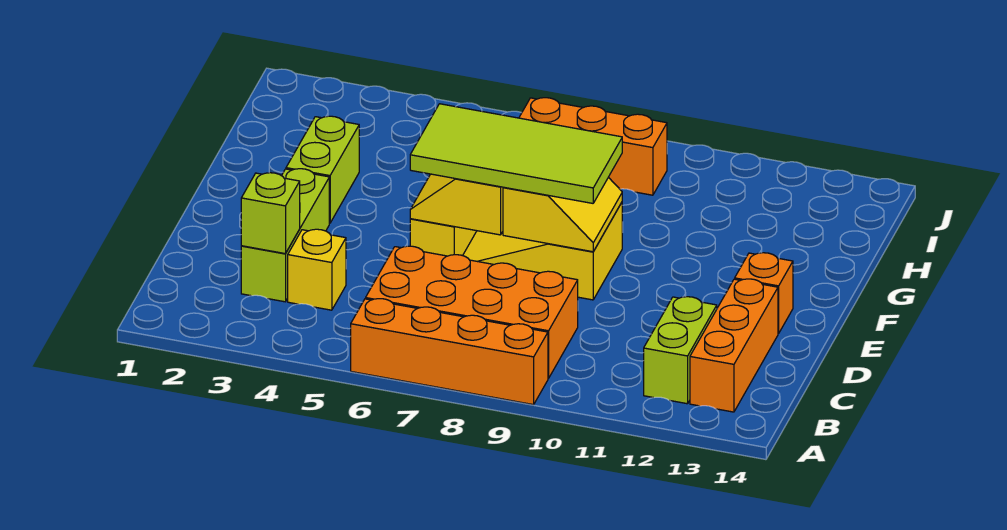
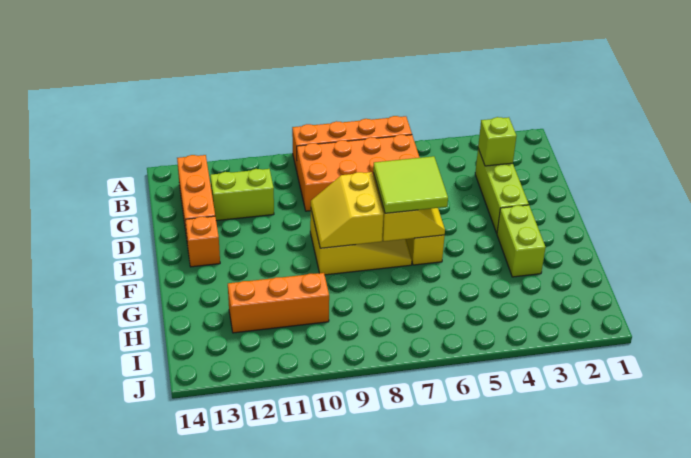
lime 1x2 brick [644,297,717,404] -> lime 1x2 brick turned to [210,169,274,221]
yellow 1x1 brick [288,229,346,310] -> none
lime 2x4 tile [410,104,622,203] -> lime 2x2 tile [373,156,448,213]
orange 1x3 brick [519,98,667,195] -> orange 1x3 brick moved to [228,273,329,333]

